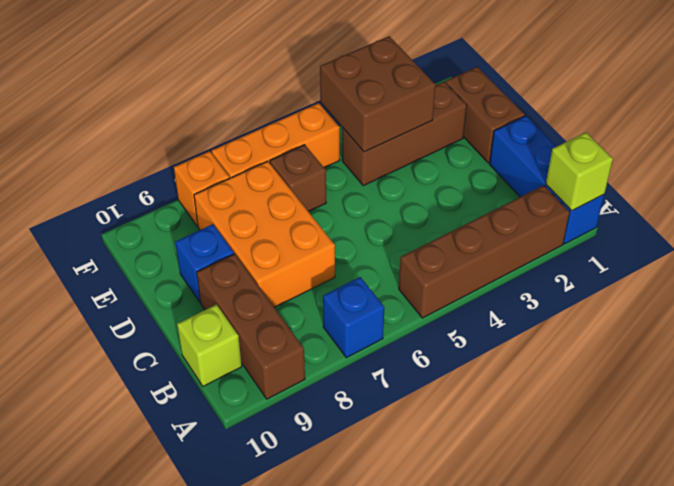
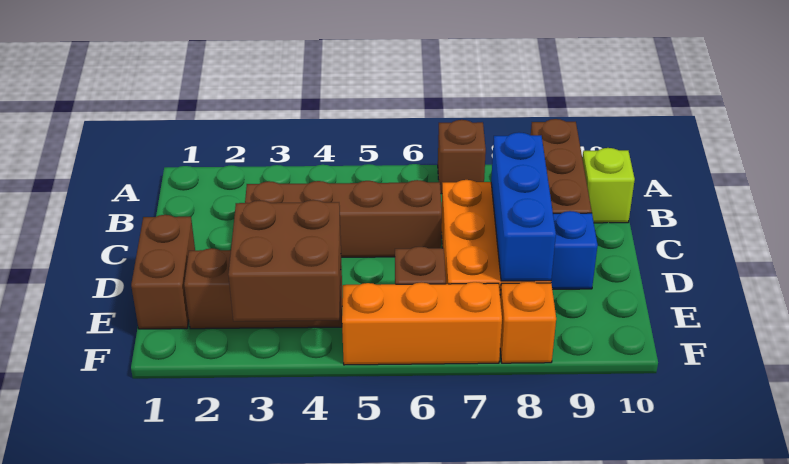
blue 1x3 brick [489,116,604,244] -> blue 1x3 brick moved to [491,132,556,281]
lime 1x1 brick [546,132,613,211] -> none
brown 1x4 brick [399,185,570,318] -> brown 1x4 brick moved to [245,180,442,257]
blue 1x1 brick [323,277,384,358] -> brown 1x1 brick [438,120,486,194]

